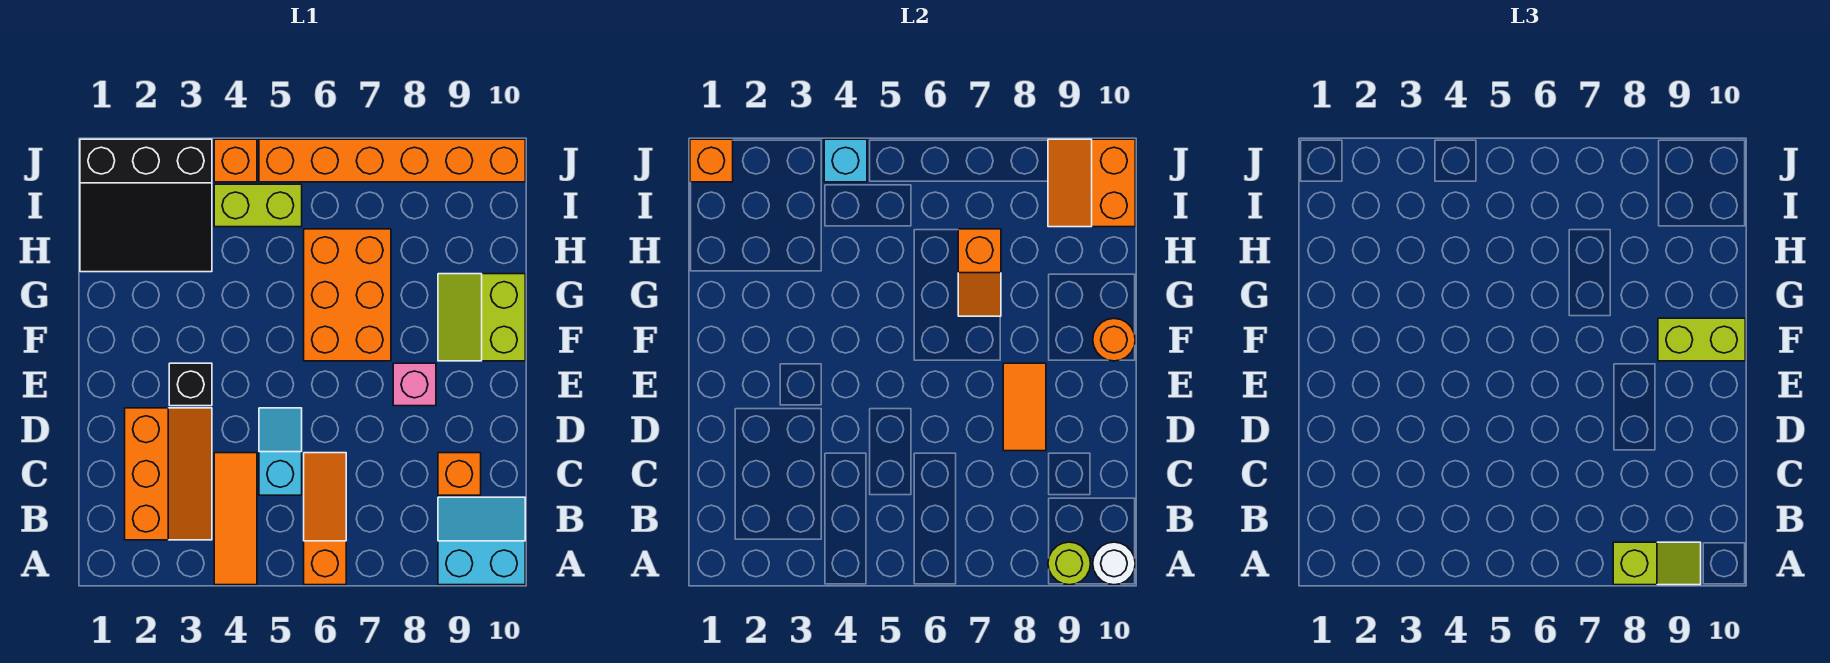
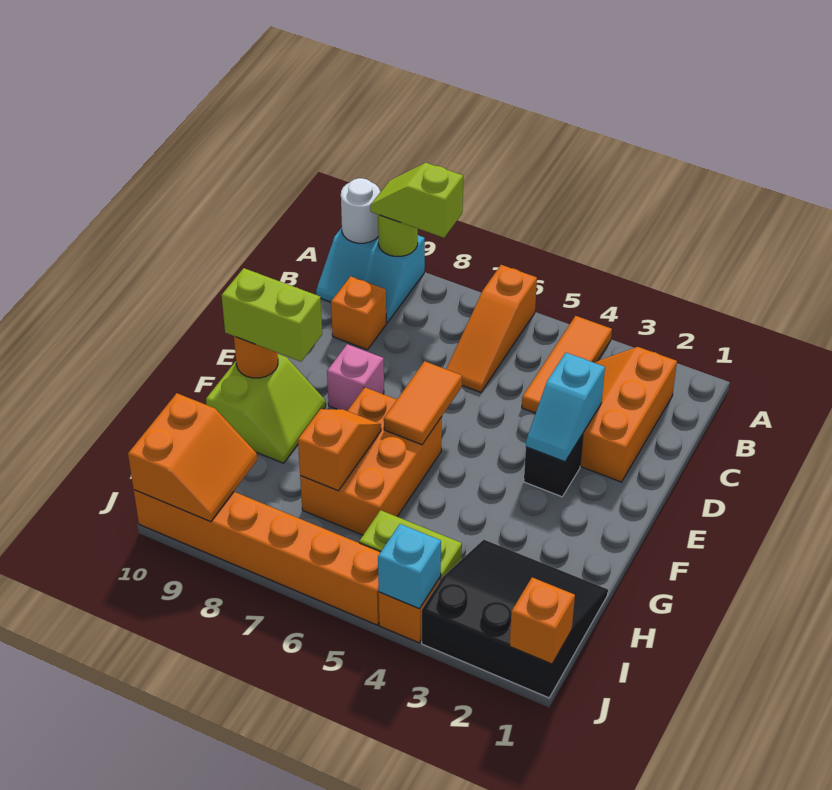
cyan 1x2 slope [259,408,302,495] -> cyan 1x2 slope moved to [526,353,605,462]
orange 1x2 tile [1003,363,1046,451] -> orange 1x2 tile moved to [384,361,462,445]

